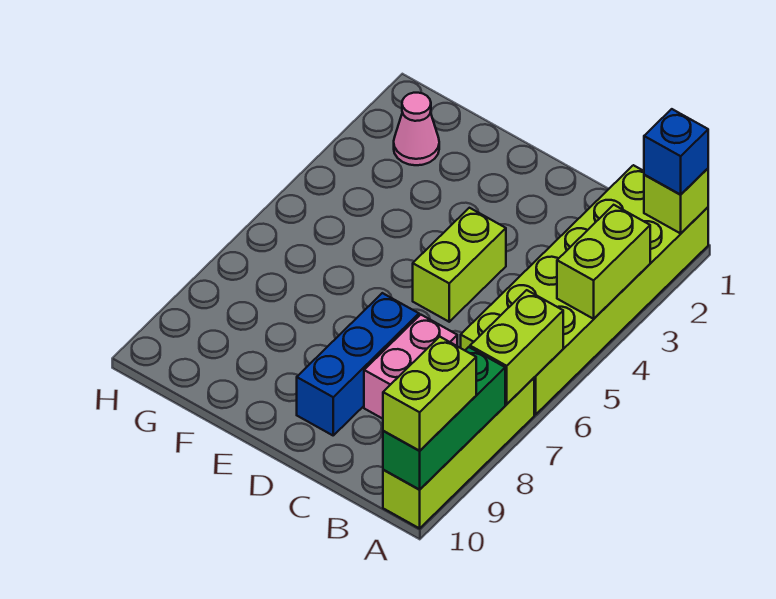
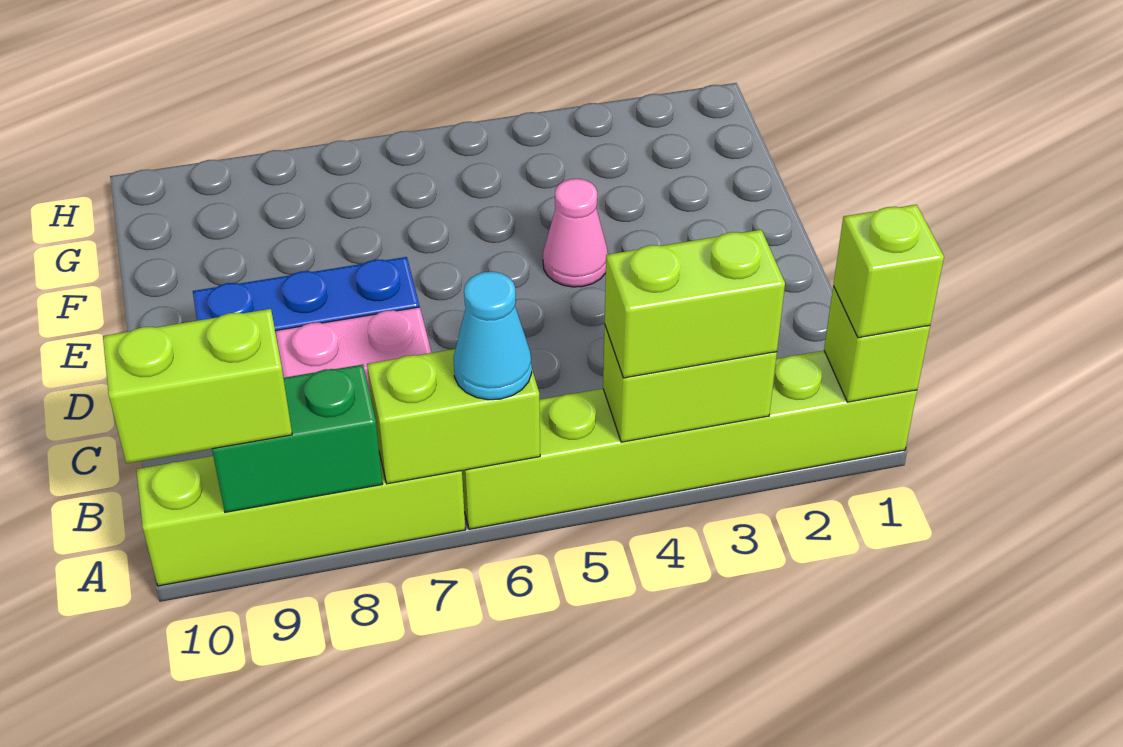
lime 2x6 brick [461,165,708,415] -> lime 1x6 brick [462,351,917,529]
blue 1x1 brick [644,109,708,195] -> lime 1x1 brick [833,205,944,338]
none -> cyan 1x1 cone [453,272,532,400]
green 1x3 brick [383,347,505,490] -> green 1x2 brick [212,365,382,512]
lime 1x2 brick [413,208,506,322] -> lime 1x2 brick moved to [605,230,785,378]
pink 1x1 cone [394,93,439,165] -> pink 1x1 cone moved to [543,179,608,287]

